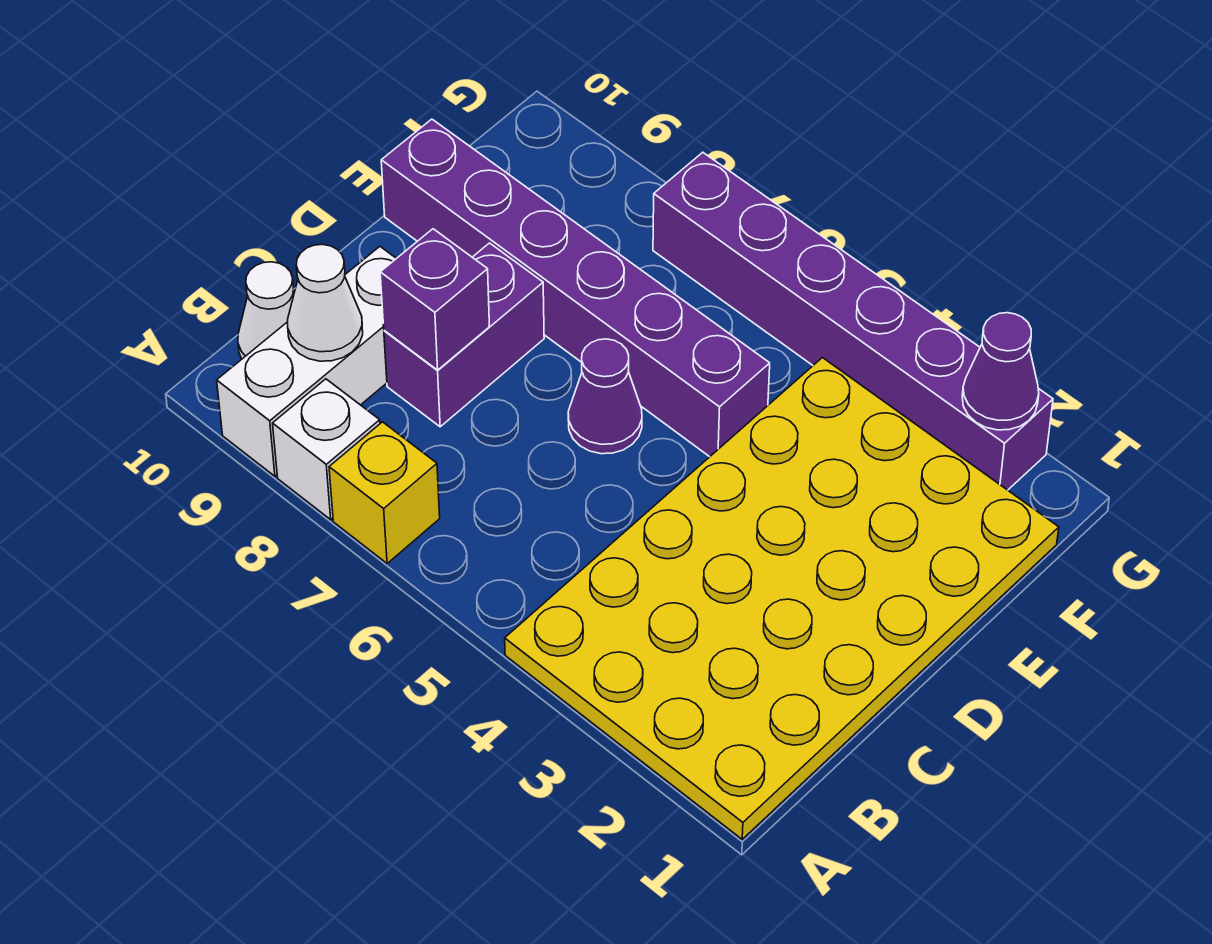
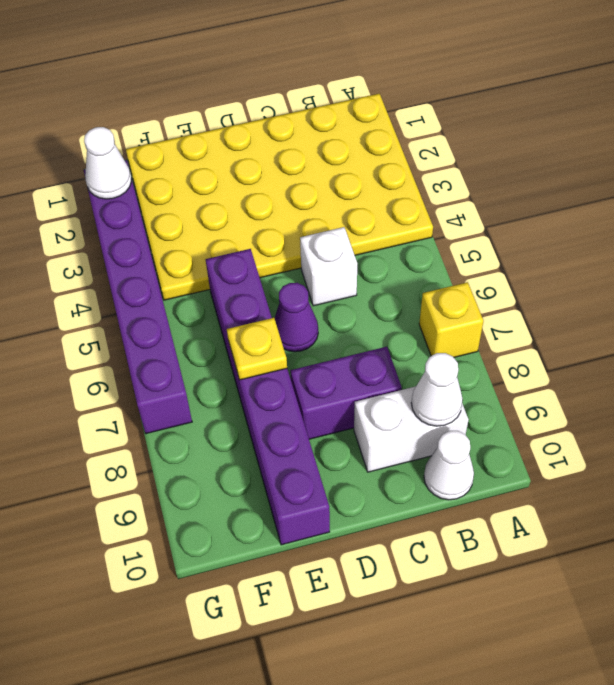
white 1x1 brick [273,379,380,520] -> white 1x1 brick moved to [300,227,357,306]
white 1x3 brick [217,247,397,476] -> white 1x2 brick [354,386,468,472]
purple 1x1 brick [380,229,489,370] -> none
none -> yellow 1x1 plate [227,318,287,380]
purple 1x1 cone [962,313,1039,430] -> white 1x1 cone [84,127,131,199]

